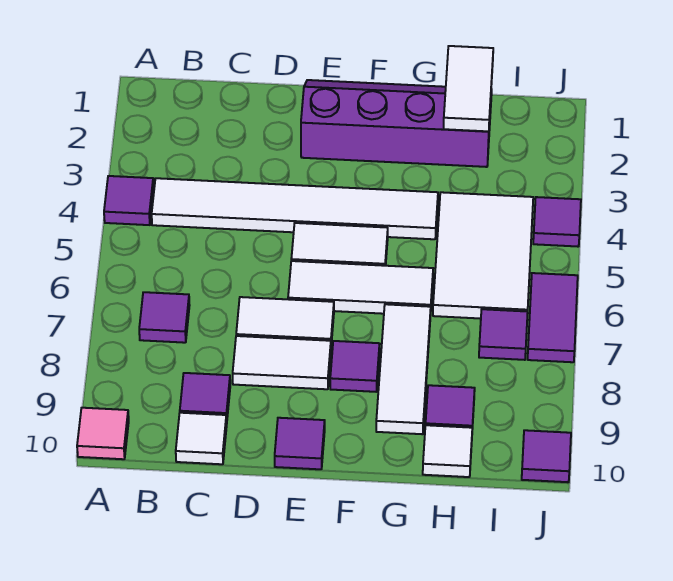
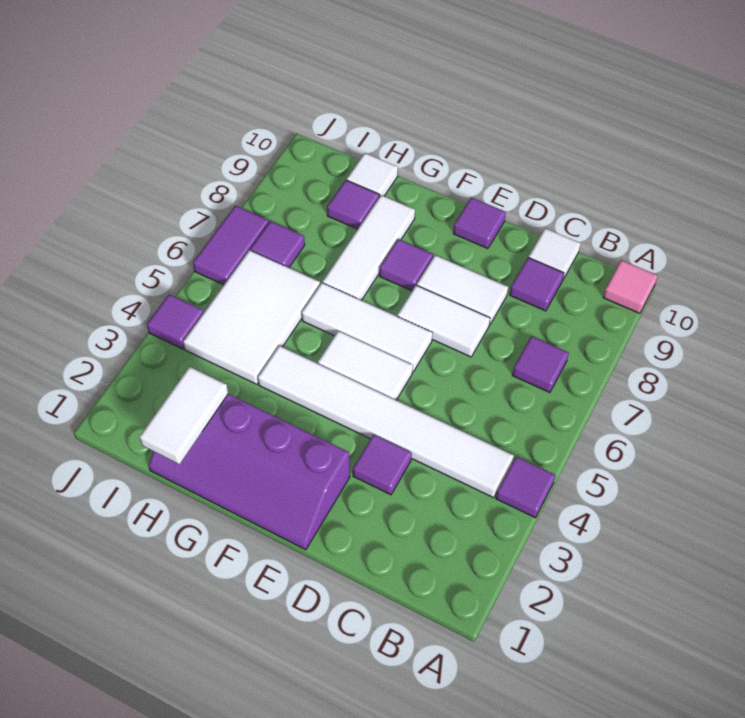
purple 1x1 tile [522,430,571,482] -> purple 1x1 tile moved to [353,434,412,495]

